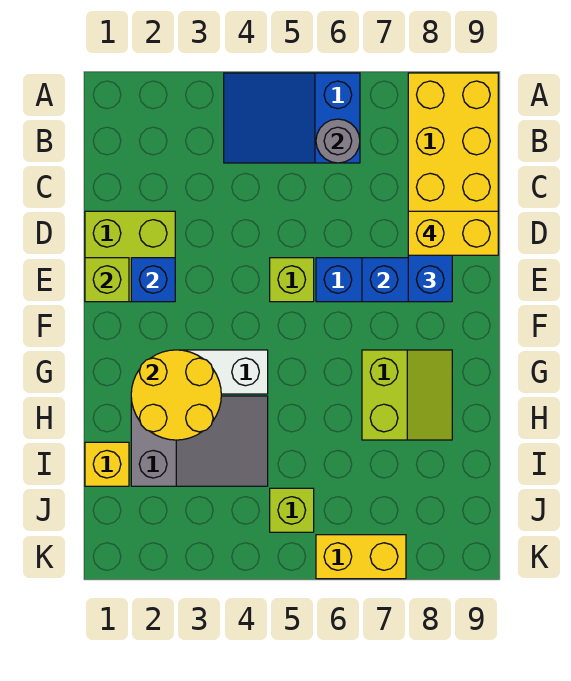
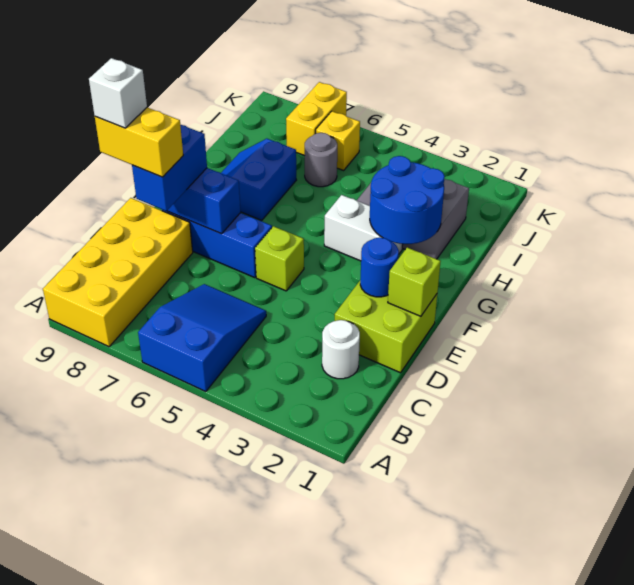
blue 2x3 slope [224,73,360,163] -> blue 2x3 slope turned to [138,284,266,392]
grey 1x1 round brick [316,119,360,163] -> grey 1x1 round brick moved to [305,133,337,187]
none -> white 1x1 round brick [322,320,360,379]
none -> white 1x1 brick [89,58,147,128]
blue 1x1 brick [131,258,175,302] -> blue 1x1 round brick [360,237,399,297]
yellow 2x2 round brick [131,350,221,440] -> blue 2x2 round brick [370,156,445,244]
lime 2x2 slope [362,350,452,440] -> blue 2x2 slope [221,139,296,220]
yellow 1x1 brick [85,442,129,486] -> yellow 1x1 brick moved to [316,111,360,170]
lime 1x1 brick [270,488,314,532] -> none
yellow 1x2 brick [316,535,406,579] -> yellow 1x2 brick turned to [286,82,347,156]

